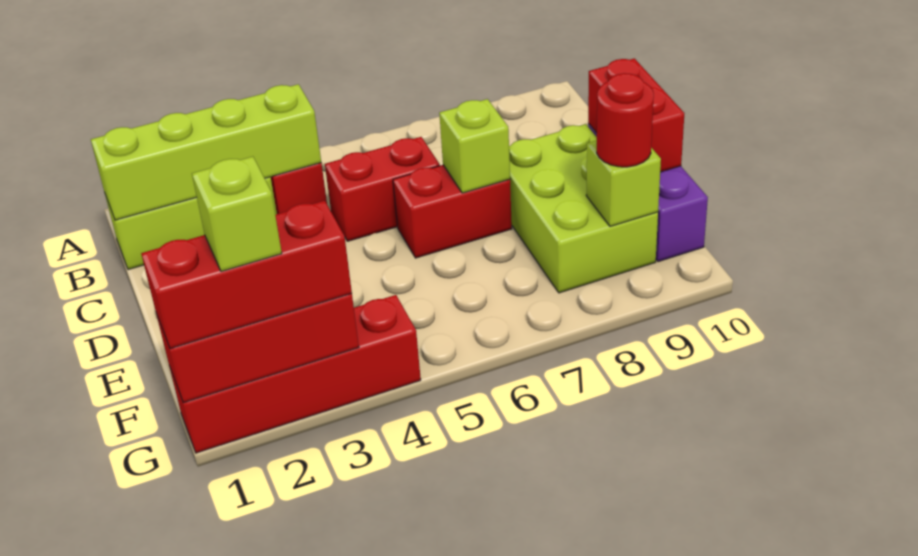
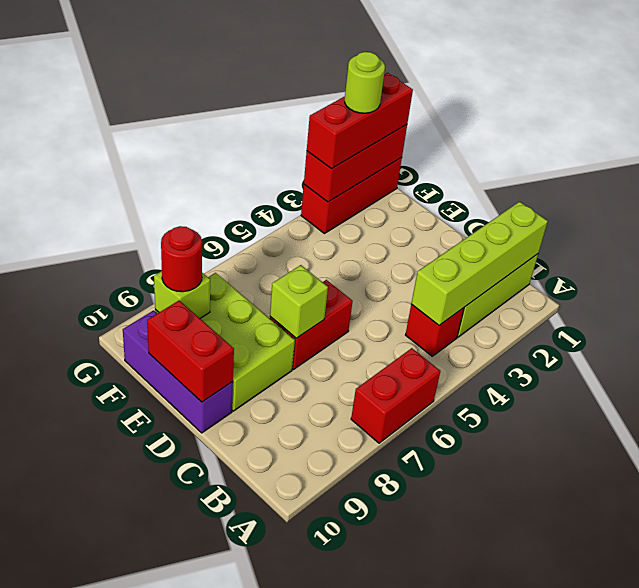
red 1x2 brick [325,137,440,241] -> red 1x2 brick moved to [351,348,440,443]
red 1x4 brick [169,295,421,453] -> red 1x3 brick [301,158,402,234]
lime 1x1 brick [192,157,282,271] -> lime 1x1 round brick [345,52,385,113]

